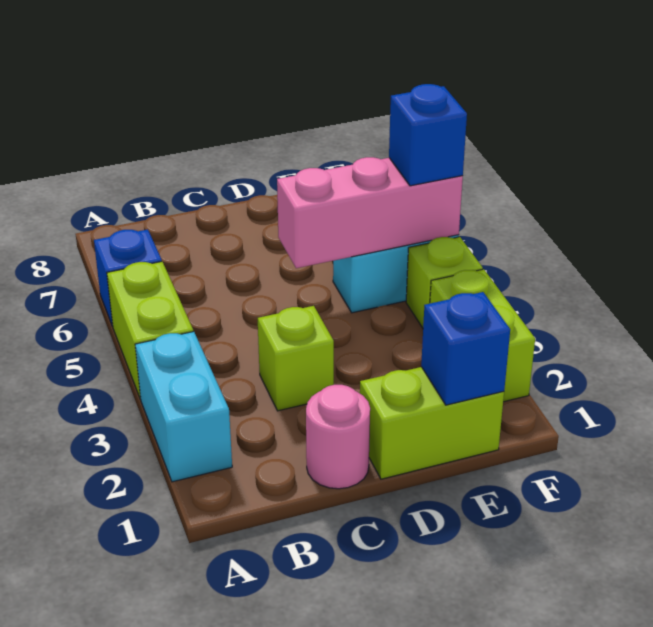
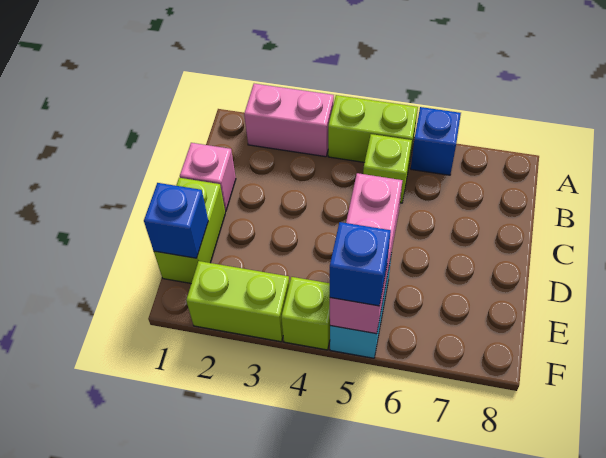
cyan 1x2 brick [135,331,232,482] -> pink 1x2 brick [244,84,334,157]
pink 1x1 round brick [306,385,370,489] -> pink 1x1 brick [180,143,236,212]
lime 1x1 brick [258,306,334,411] -> lime 1x1 brick moved to [363,134,412,203]

